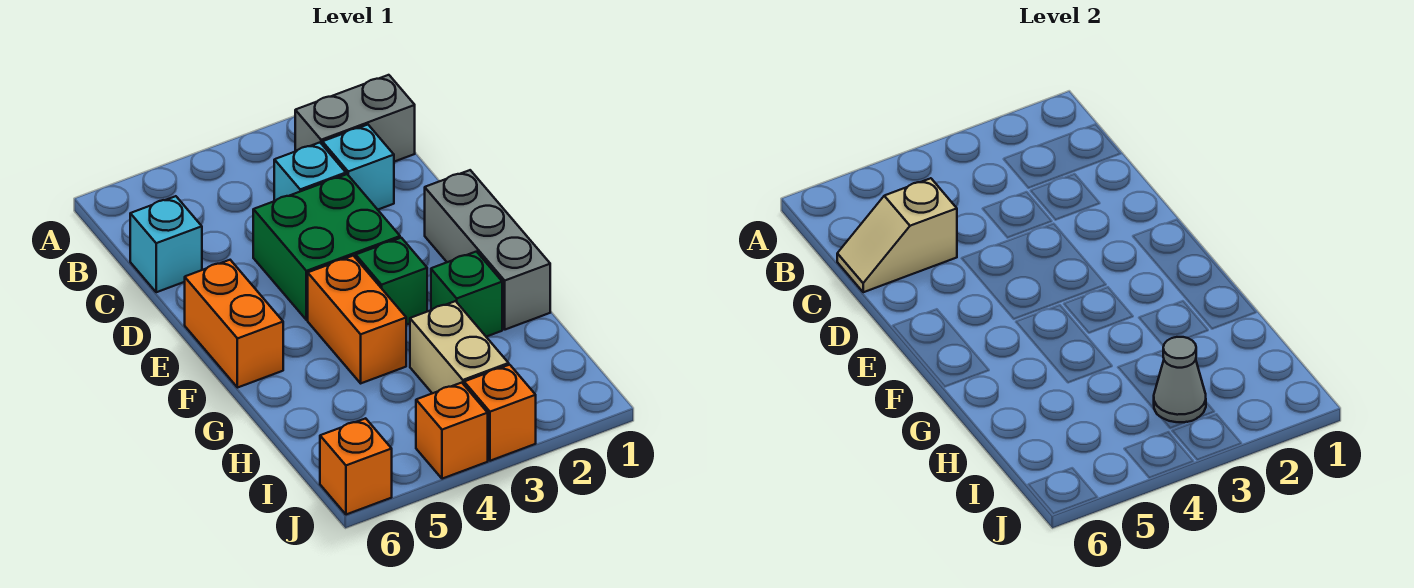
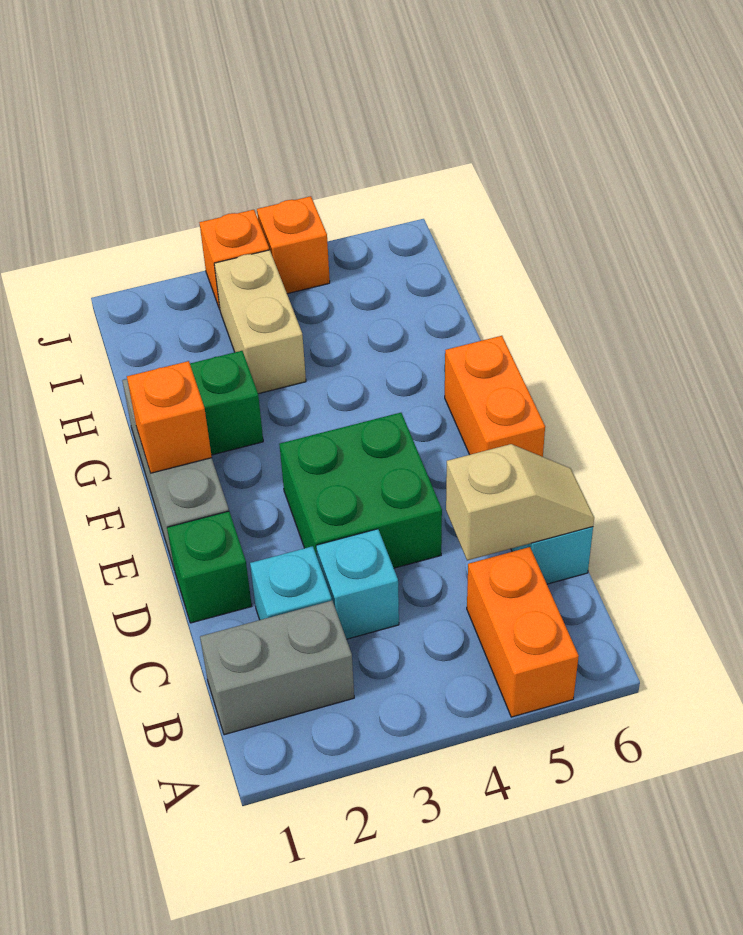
green 1x1 brick [356,238,427,325] -> green 1x1 brick moved to [167,511,252,623]
orange 1x2 brick [308,256,406,383] -> orange 1x2 brick moved to [467,547,579,717]
grey 1x1 cone [1154,337,1206,422] -> none
orange 1x1 brick [320,418,392,515] -> orange 1x1 brick moved to [127,361,212,473]

